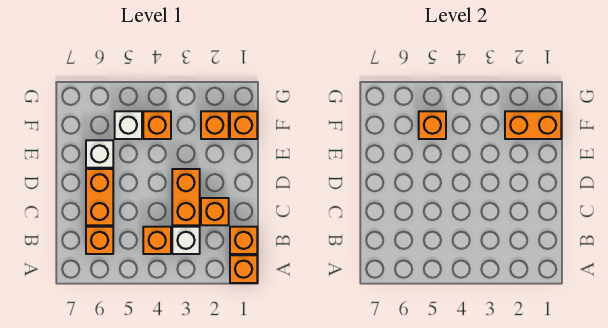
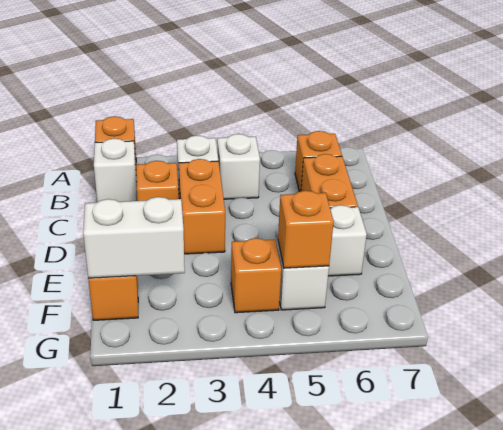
orange 1x1 brick [230,227,257,254] -> white 1x1 brick [94,139,137,202]
orange 1x1 brick [143,227,171,254] -> white 1x1 brick [217,134,260,199]
orange 1x2 brick [505,111,561,139] -> white 1x2 brick [83,197,185,278]
orange 1x1 brick [201,111,229,139] -> none

